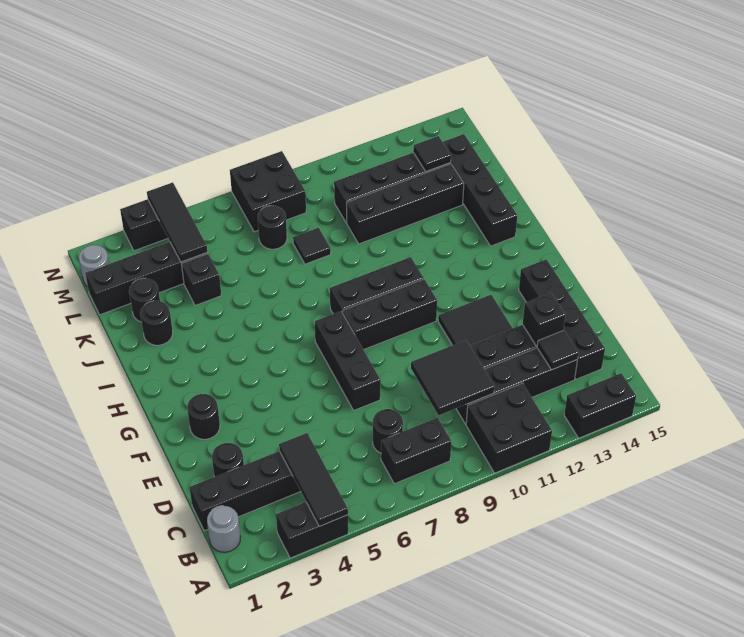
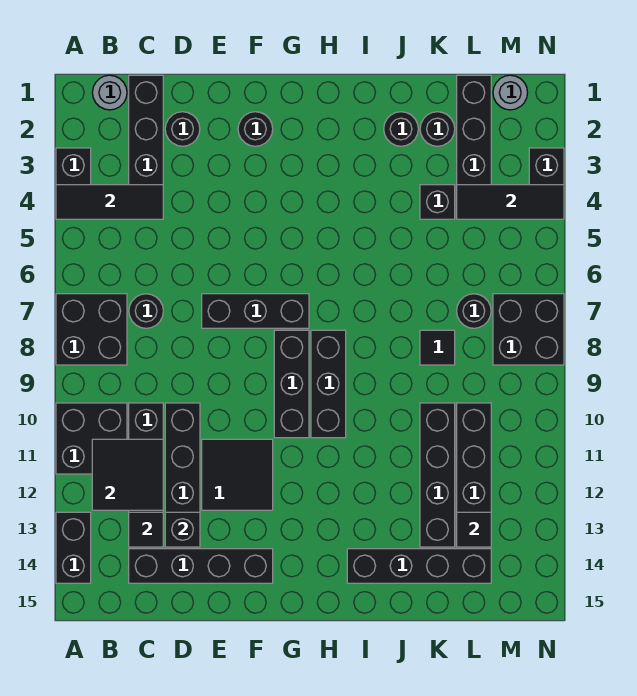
black 1x2 brick [381,418,451,484] -> black 2x2 brick [56,294,127,365]
black 2x2 tile [411,340,495,415] -> black 2x2 tile moved to [92,439,163,510]

